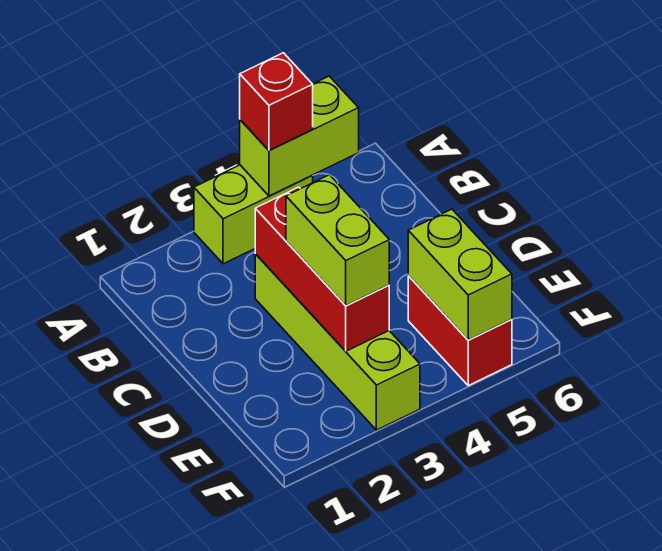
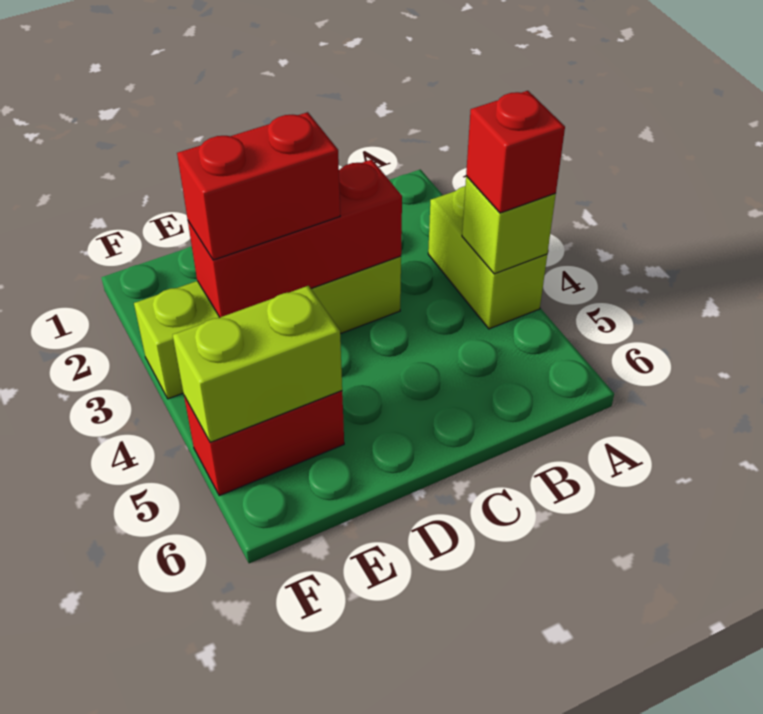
lime 1x2 brick [240,76,359,196] -> lime 1x1 brick [462,176,556,274]
lime 1x2 brick [286,175,389,306] -> red 1x2 brick [177,112,340,260]

